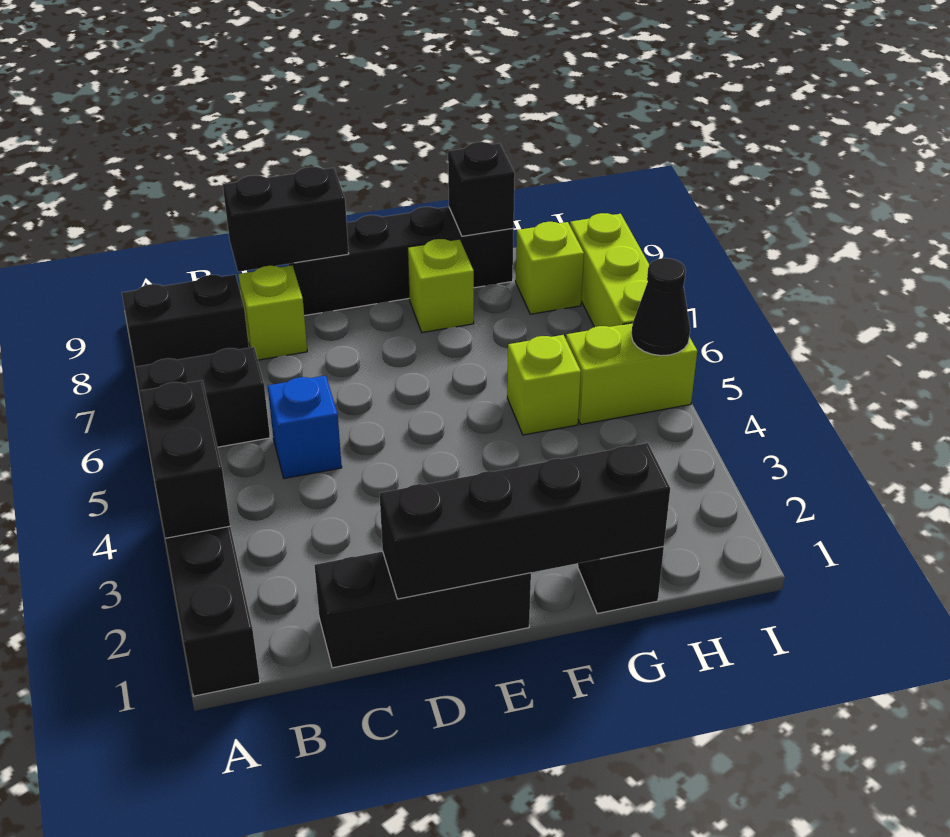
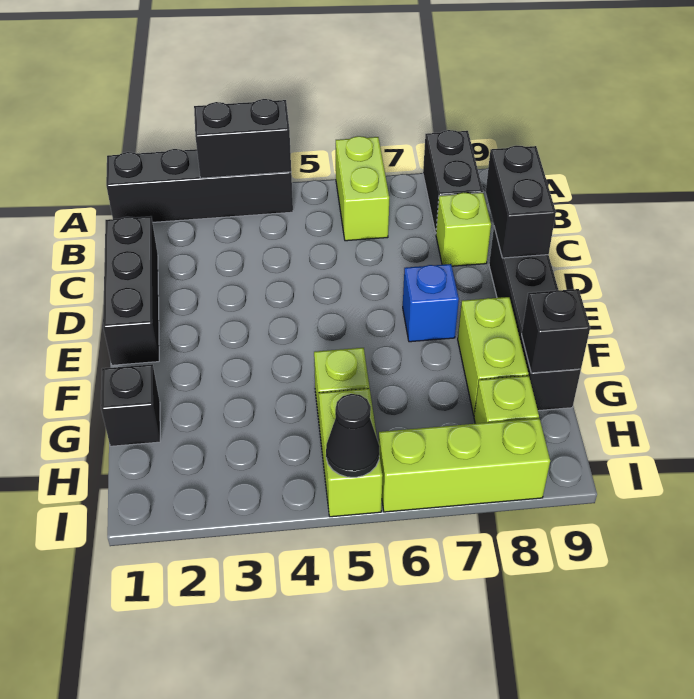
black 1x2 brick [135,347,270,447] -> lime 1x2 brick [336,136,389,241]
blue 1x1 brick [268,375,342,478] -> blue 1x1 brick moved to [403,264,459,342]
black 1x4 brick [379,443,670,599] -> none
lime 1x1 brick [408,239,474,333] -> lime 1x2 brick [458,297,528,415]

